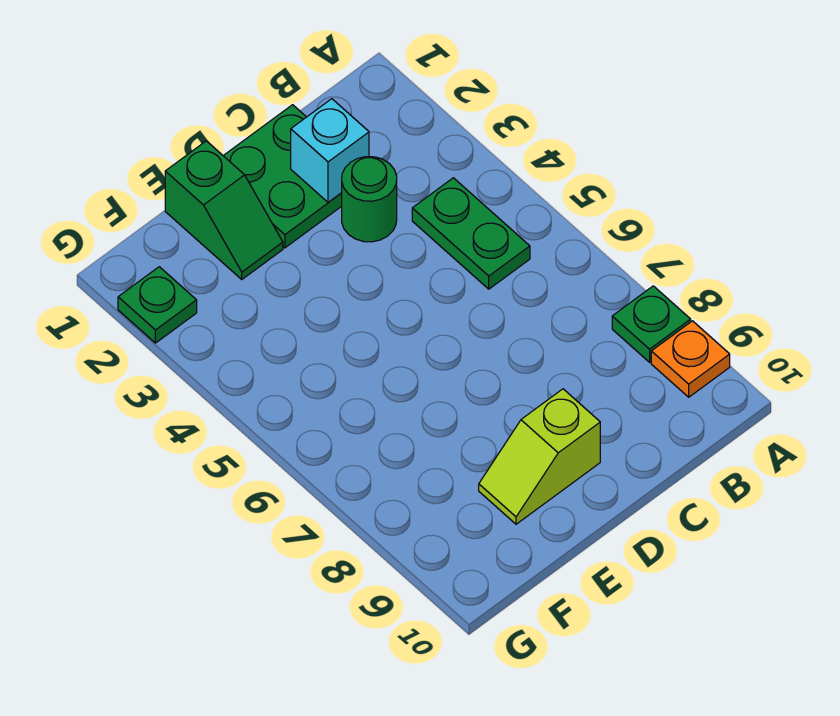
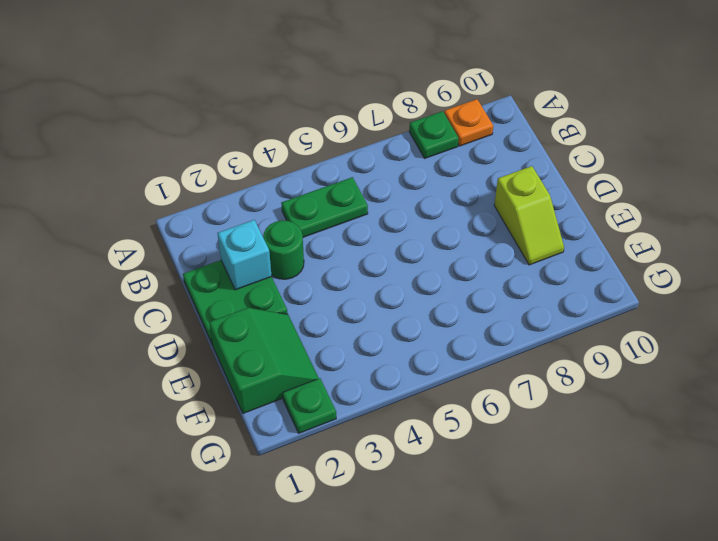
green 1x2 slope [165,141,283,279] -> green 2x2 slope [209,308,319,413]

